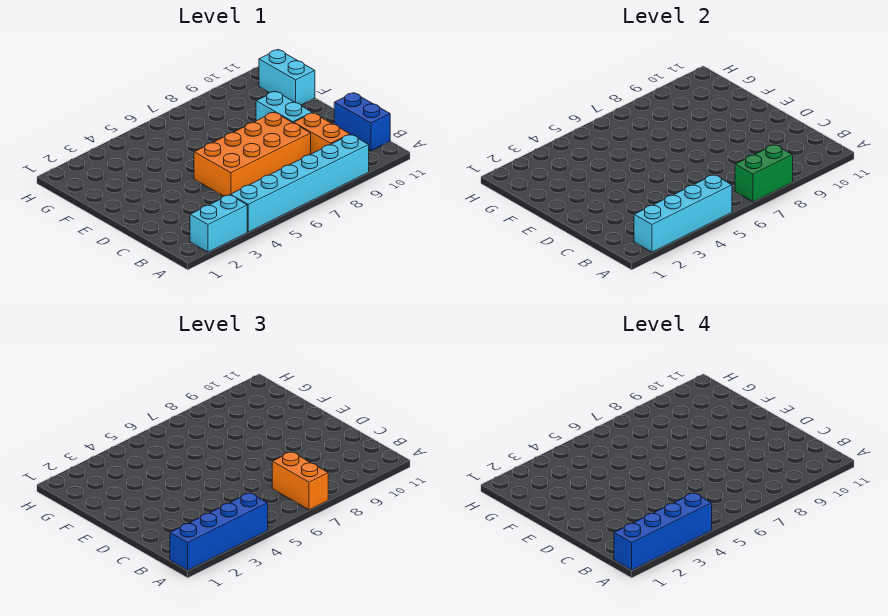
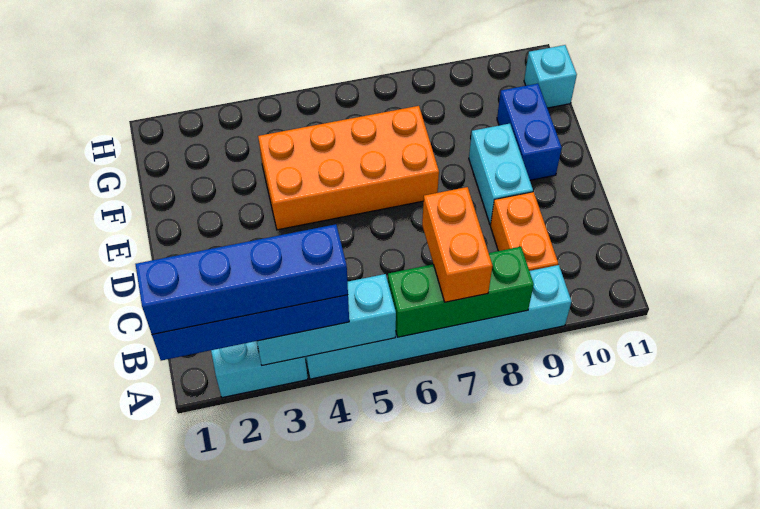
cyan 1x4 brick [634,175,732,252] -> cyan 1x3 brick [257,274,396,365]
green 1x2 brick [735,145,793,202] -> green 1x3 brick [388,247,534,337]
blue 1x2 brick [334,93,390,151] -> blue 1x2 brick moved to [497,84,562,180]
orange 2x4 brick [194,112,311,196] -> orange 2x4 brick moved to [258,106,439,230]
cyan 1x2 brick [259,50,315,105] -> cyan 1x1 brick [524,45,577,108]

